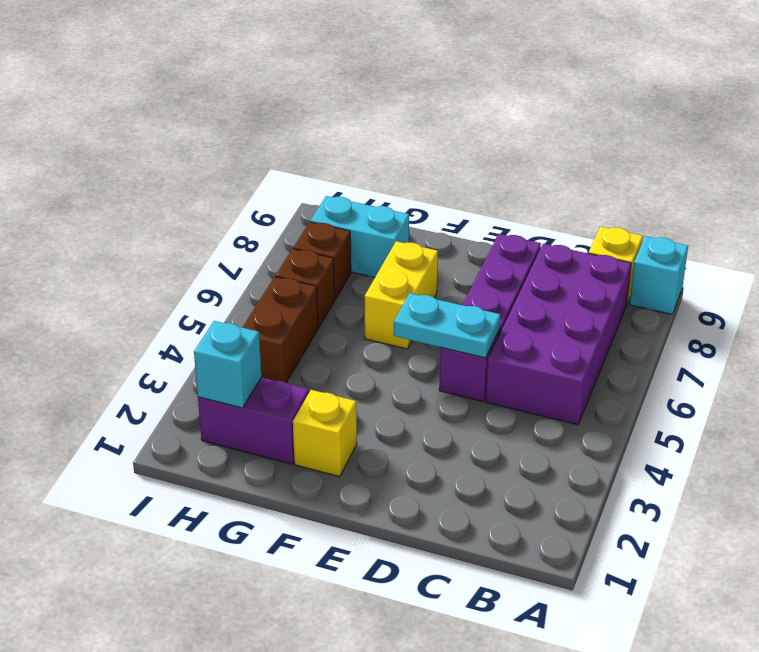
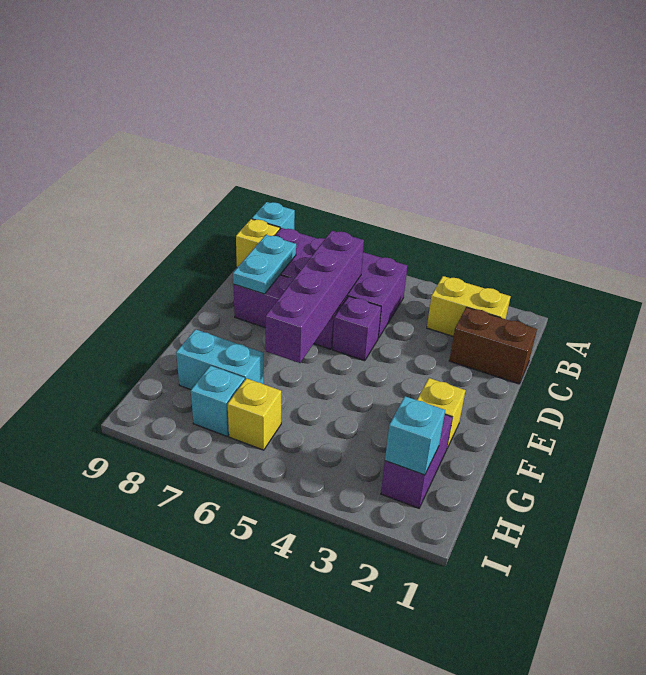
none -> purple 1x4 brick [266,231,364,363]
cyan 1x2 plate [394,293,500,358] -> cyan 1x2 plate moved to [233,235,296,294]
yellow 1x2 brick [365,241,438,349] -> yellow 1x2 brick moved to [427,276,511,337]
cyan 1x2 brick [310,196,409,277] -> cyan 1x2 brick turned to [176,329,264,390]
brown 1x2 brick [242,277,318,383] -> brown 1x2 brick moved to [449,307,537,384]
brown 1x1 brick [276,249,335,328] -> yellow 1x1 brick [228,378,281,450]
brown 1x1 brick [293,222,351,299] -> cyan 1x1 brick [191,366,245,436]

